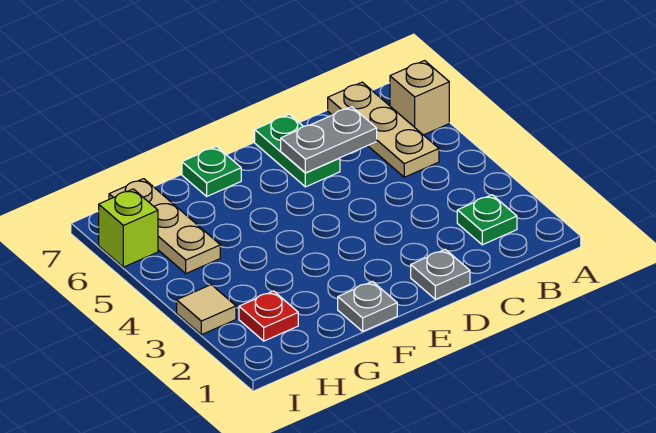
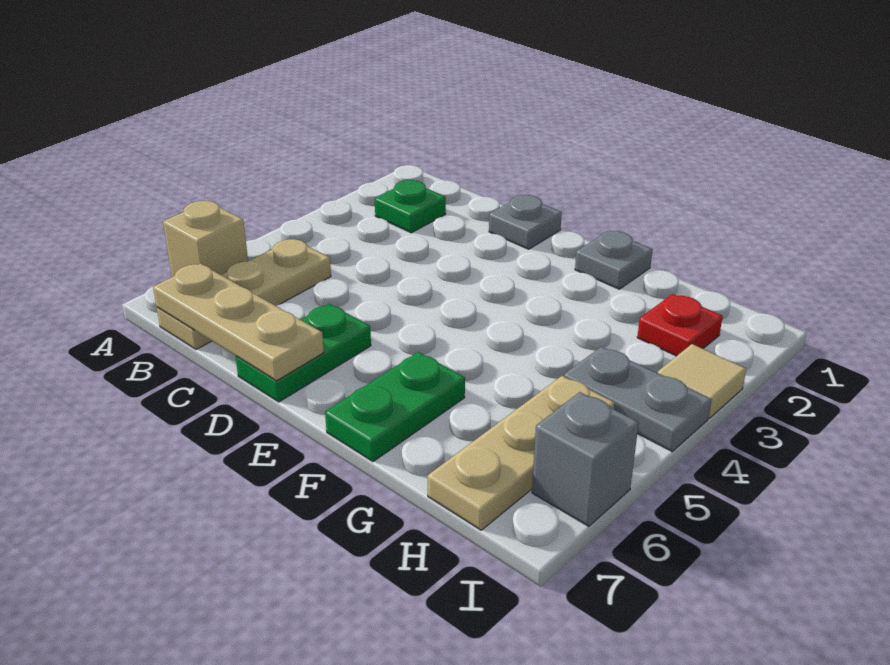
none -> tan 1x3 plate [153,264,324,381]
grey 1x2 plate [281,107,377,173] -> grey 1x2 plate moved to [564,347,711,451]
green 1x1 plate [182,147,241,196] -> green 1x2 plate [325,352,465,462]
lime 1x1 brick [98,189,158,267] -> grey 1x1 brick [532,392,639,526]

